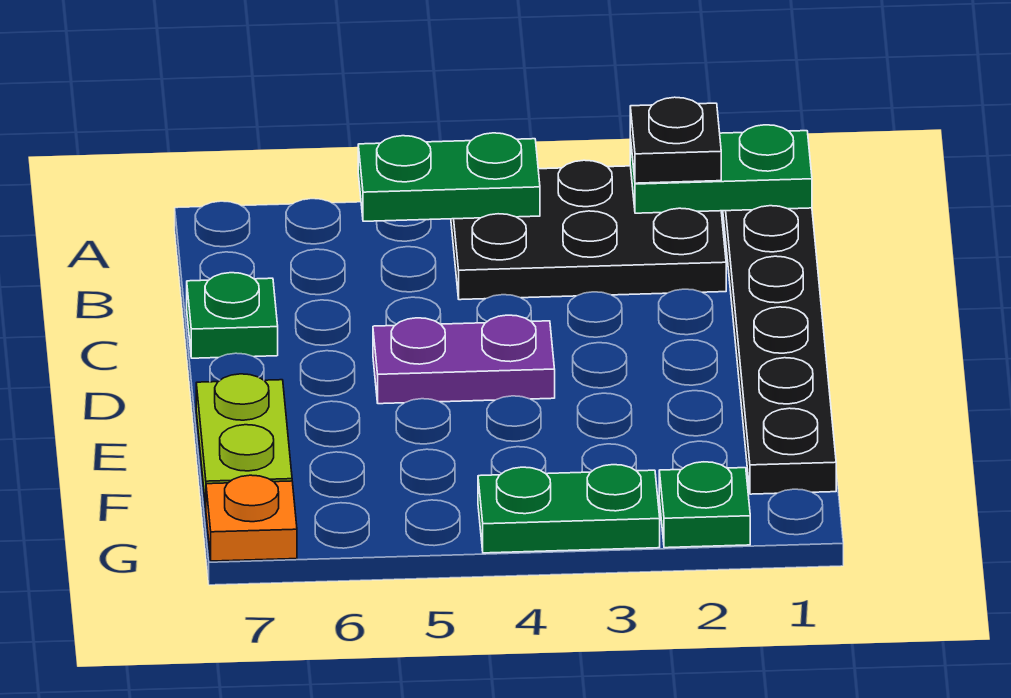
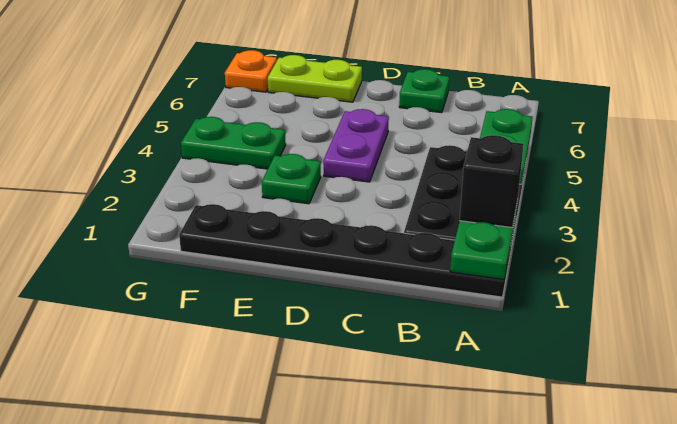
black 1x1 plate [630,97,721,183] -> black 1x1 brick [460,135,524,228]
green 1x1 plate [659,462,750,548] -> green 1x1 plate moved to [262,154,321,204]
green 1x2 plate [478,465,660,553] -> green 1x2 plate turned to [181,117,286,169]

